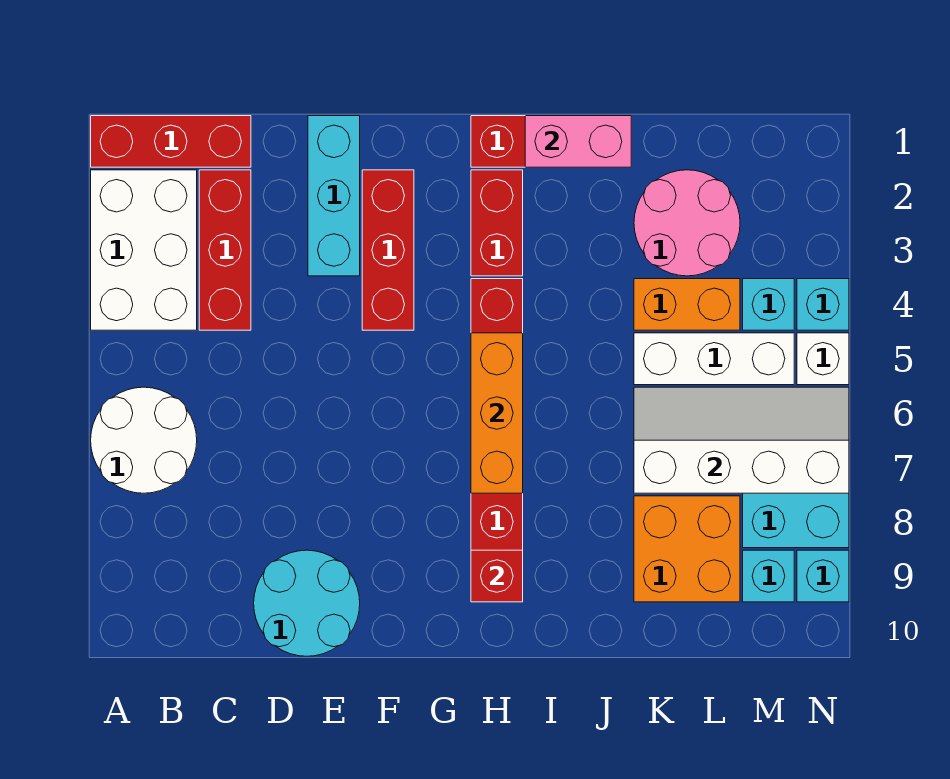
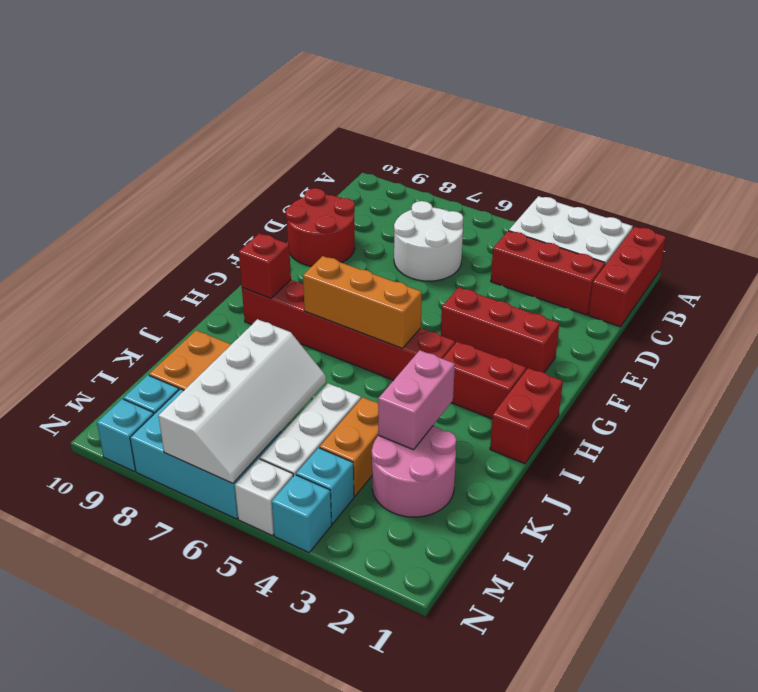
white 2x2 round brick [91,387,197,493] -> white 2x2 round brick moved to [394,201,463,281]
cyan 2x2 round brick [254,550,360,656] -> red 2x2 round brick [286,188,355,266]
cyan 1x3 brick [308,116,360,276] -> none
pink 1x2 brick [525,116,631,167] -> pink 1x2 brick moved to [378,350,455,450]

